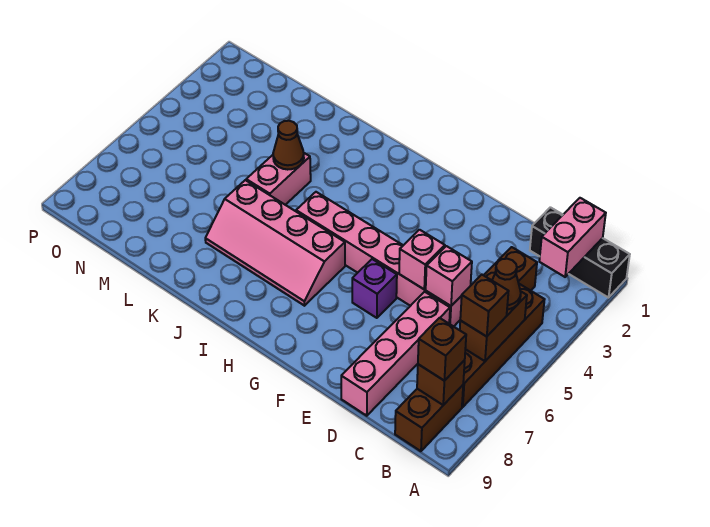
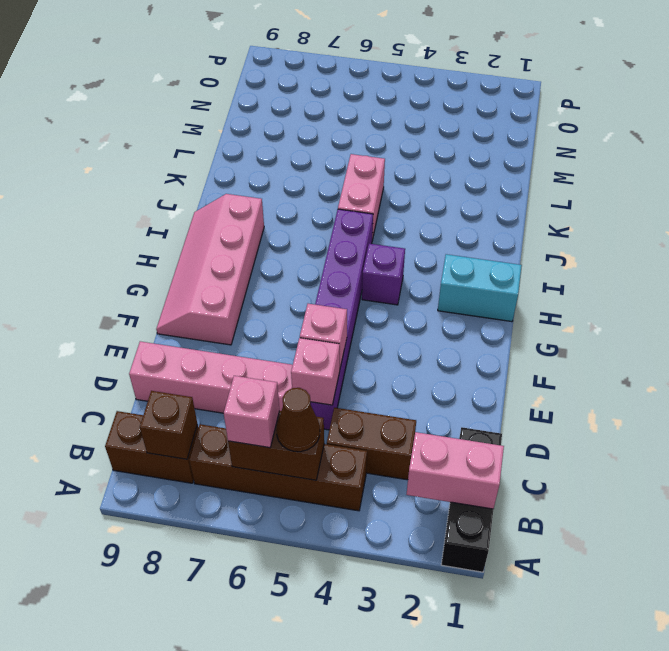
brown 1x1 brick [460,275,509,336] -> pink 1x1 brick [224,376,279,448]
brown 1x1 brick [418,318,466,381] -> none
pink 1x6 brick [296,192,462,327] -> purple 1x6 brick [311,209,373,430]
purple 1x1 brick [352,259,397,318] -> purple 1x1 brick moved to [362,244,405,305]
none -> cyan 1x2 brick [438,254,522,322]
pink 2x4 slope [205,180,345,306] -> pink 2x4 slope moved to [156,194,264,345]
pink 1x2 brick [246,153,311,205] -> pink 1x2 brick turned to [338,154,385,240]
brown 1x1 cone [273,121,304,170] -> none

